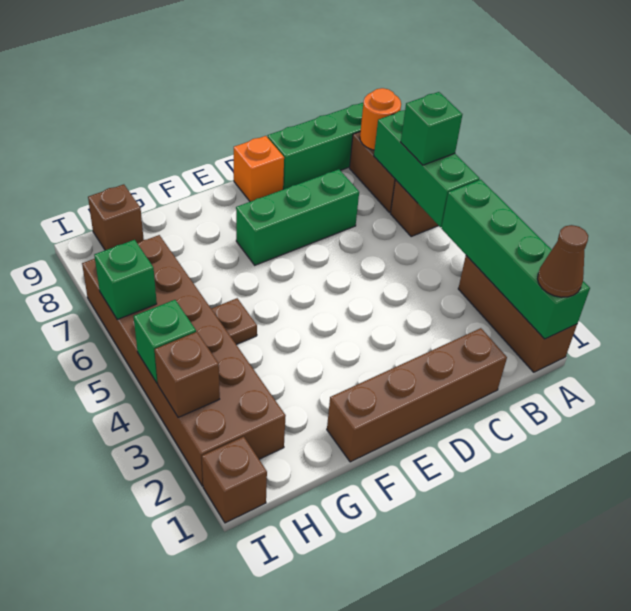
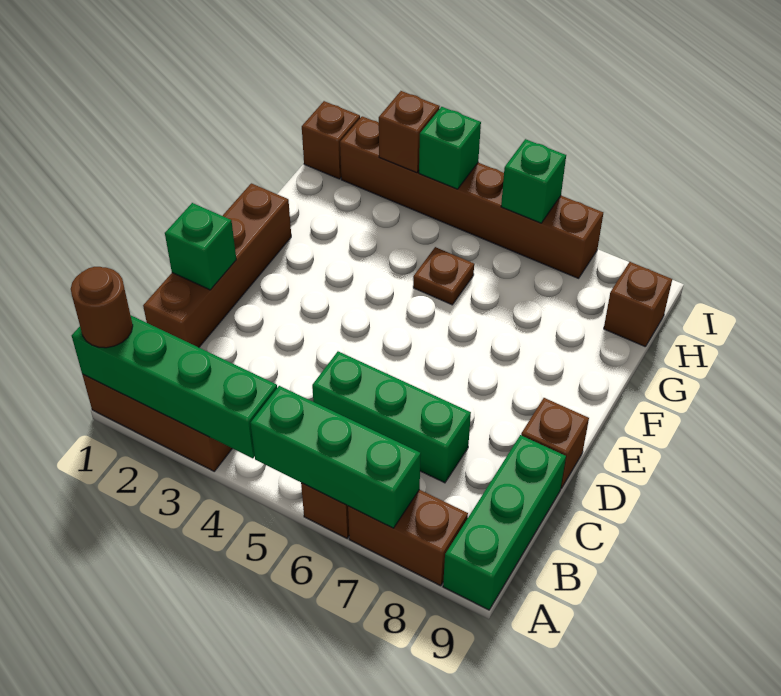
brown 1x1 cone [538,225,588,297] -> brown 1x1 round brick [71,267,133,348]
green 1x1 brick [401,92,462,165] -> green 1x1 brick moved to [165,203,236,290]
orange 1x1 round brick [360,88,401,150] -> none
green 1x3 brick [236,169,359,265] -> green 1x3 brick turned to [312,351,471,483]
orange 1x1 brick [234,136,284,202] -> brown 1x1 brick [521,398,589,488]
brown 2x6 brick [82,235,286,486] -> brown 1x6 brick [340,116,603,278]

